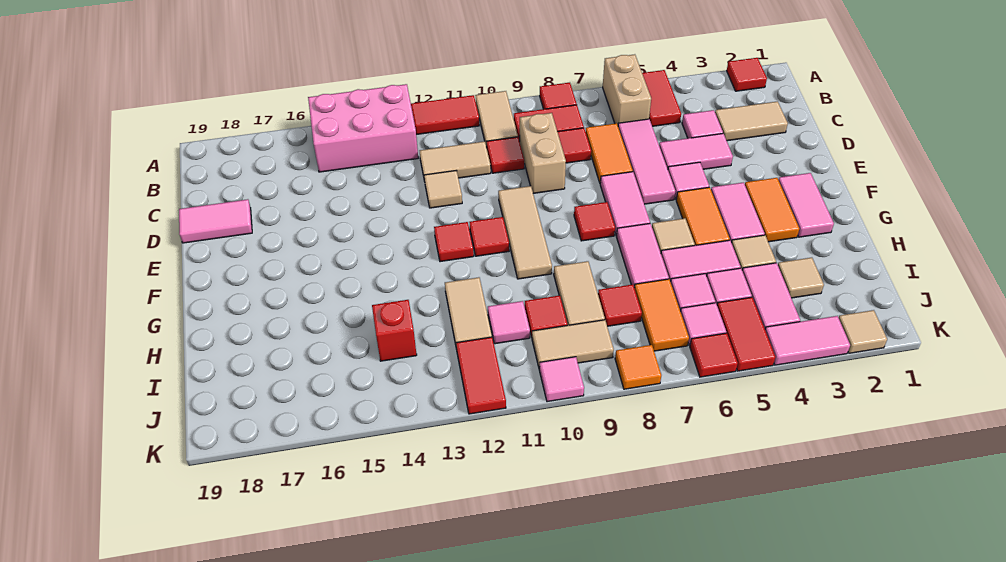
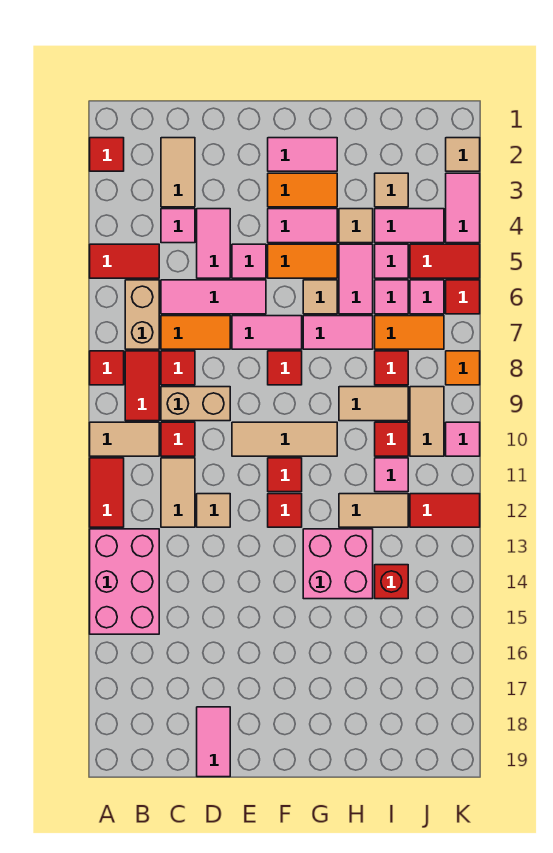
tan 1x2 brick [603,54,651,125] -> tan 1x2 brick turned to [125,280,159,349]
none -> pink 2x2 brick [303,529,373,599]

